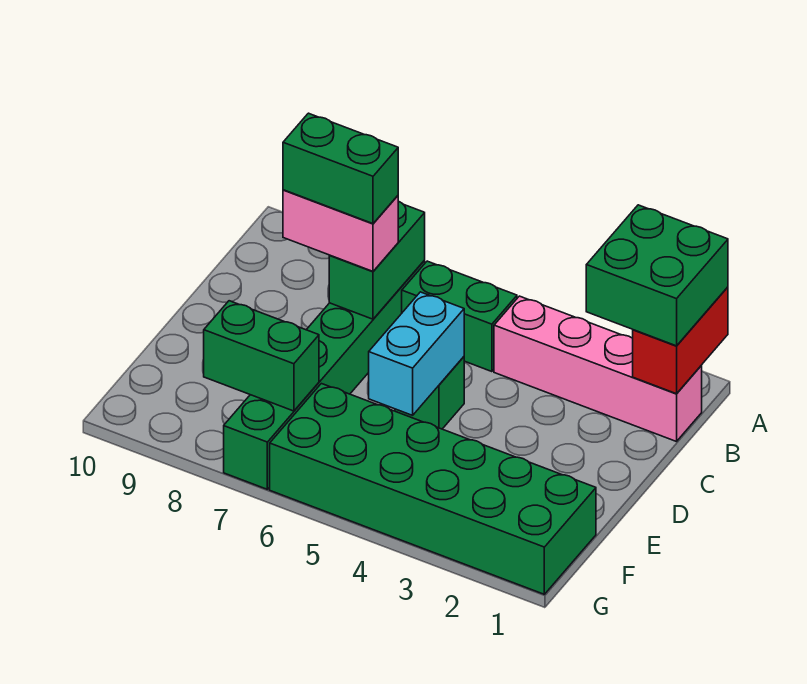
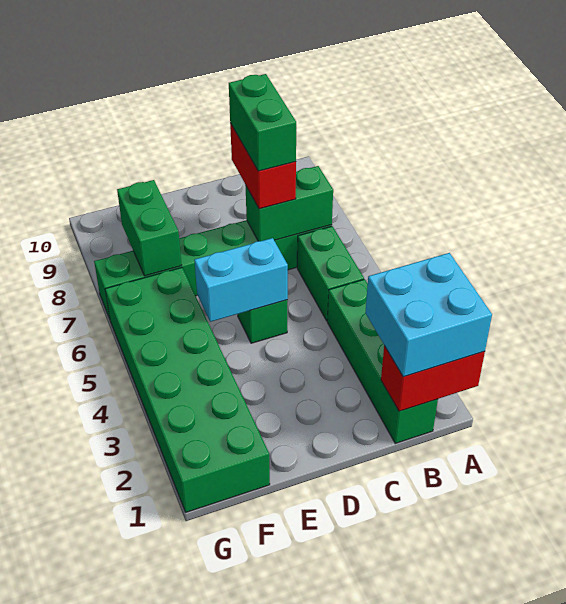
green 2x2 brick [586,205,728,346] -> cyan 2x2 brick [365,253,492,377]
pink 1x4 brick [494,296,702,442] -> green 1x4 brick [327,279,438,443]
pink 1x2 brick [283,190,398,271] -> red 1x2 brick [230,123,296,209]

